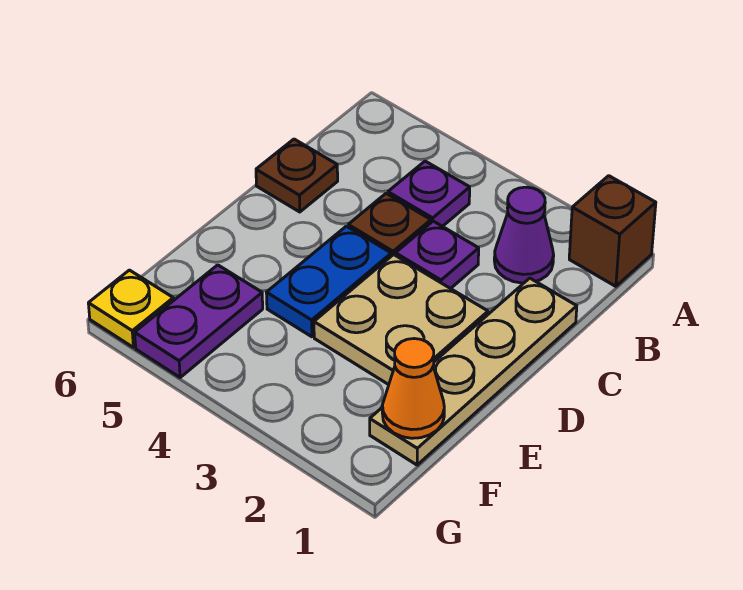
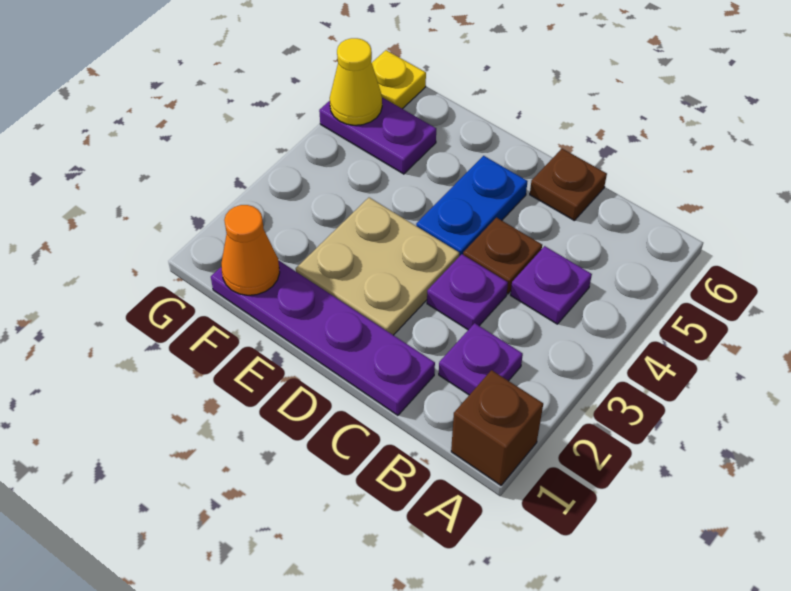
purple 1x1 cone [494,187,554,283] -> purple 1x1 plate [439,323,523,395]
tan 1x4 plate [370,278,577,465] -> purple 1x4 plate [211,260,435,415]
blue 1x2 plate [266,226,391,337] -> blue 1x2 plate turned to [416,156,528,256]
none -> yellow 1x1 cone [330,38,382,125]

